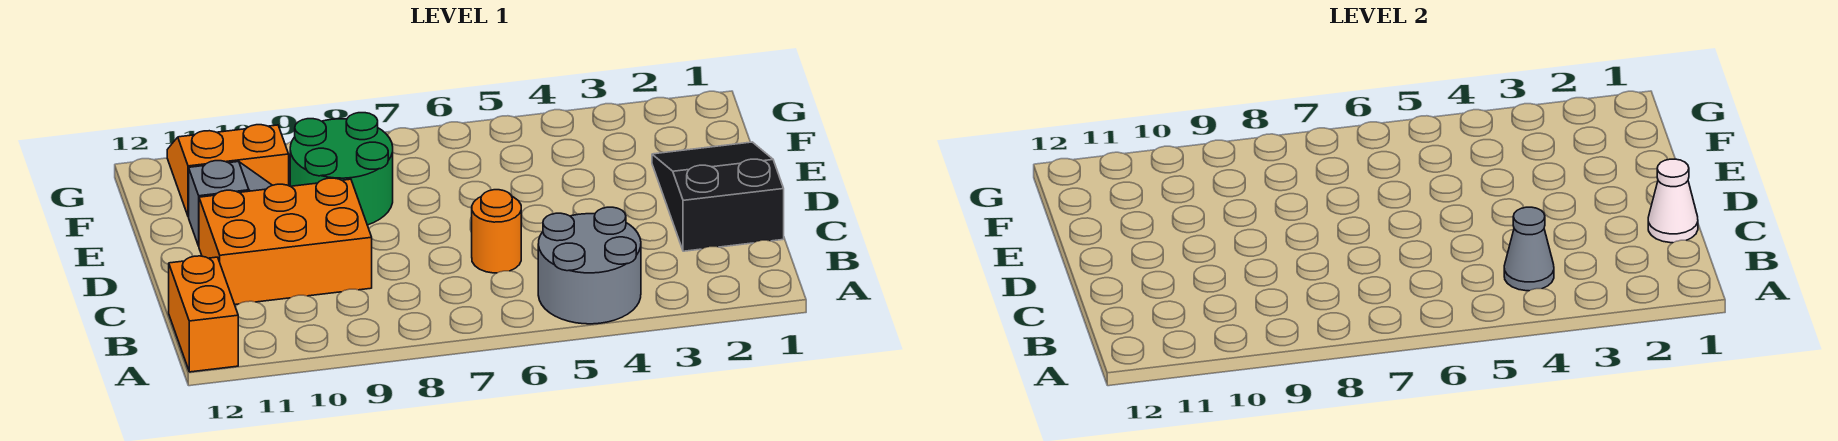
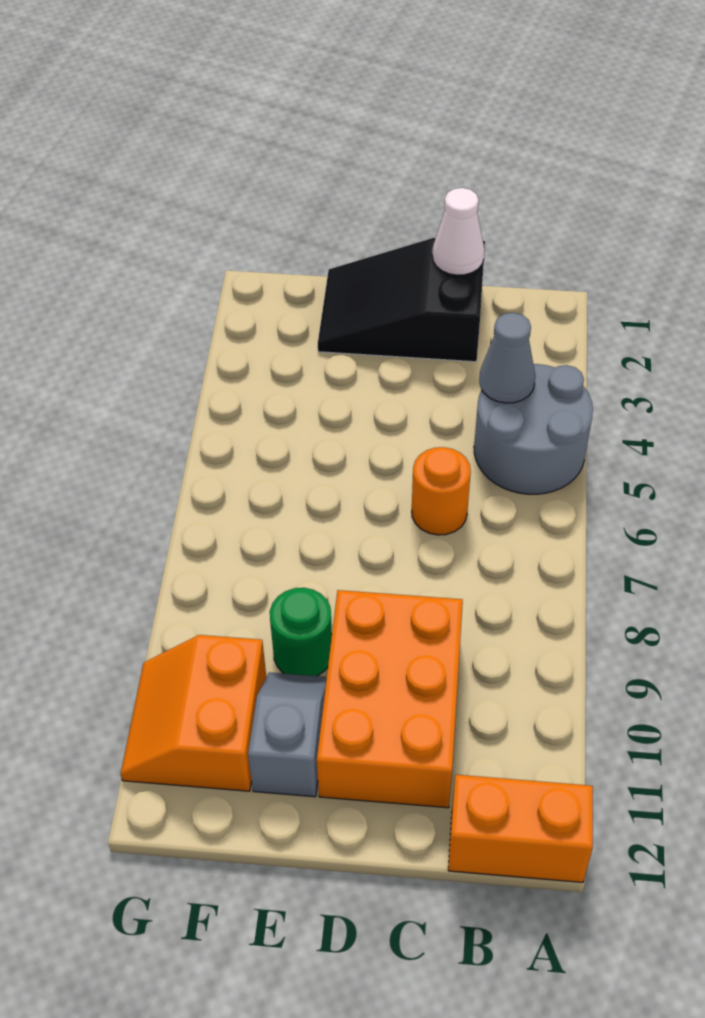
green 2x2 round brick [290,113,393,225] -> green 1x1 round brick [270,588,332,676]

